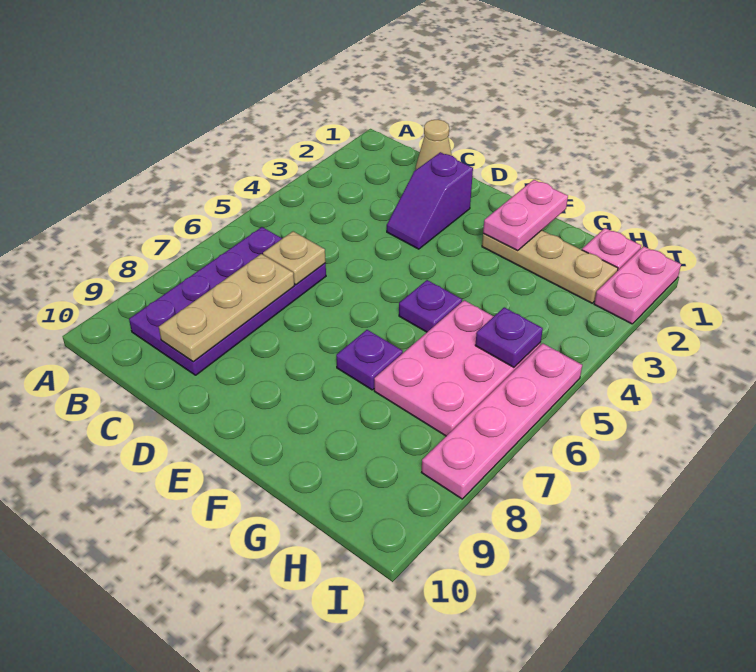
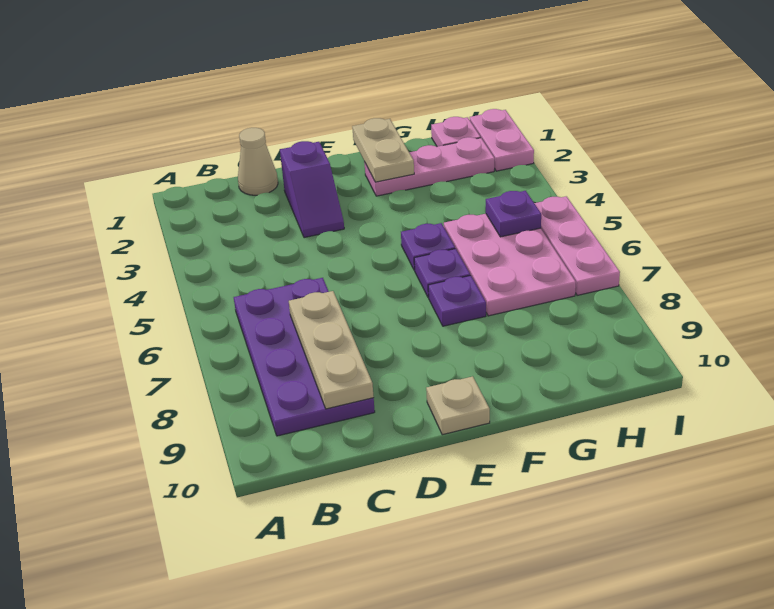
tan 1x1 plate [263,231,326,285] -> tan 1x1 plate moved to [426,376,490,435]
pink 1x2 plate [483,180,568,251] -> tan 1x2 plate [352,118,414,182]
tan 1x3 plate [482,230,618,303] -> pink 1x3 plate [364,137,495,196]
none -> purple 1x1 plate [414,249,470,298]
pink 1x4 plate [422,343,582,499] -> pink 1x3 plate [534,196,620,295]

